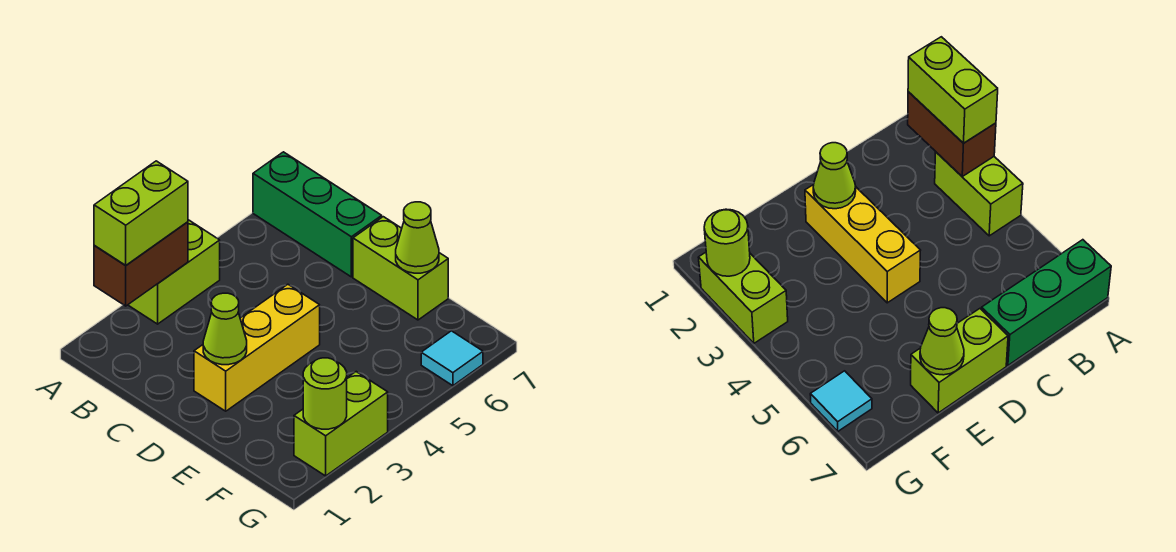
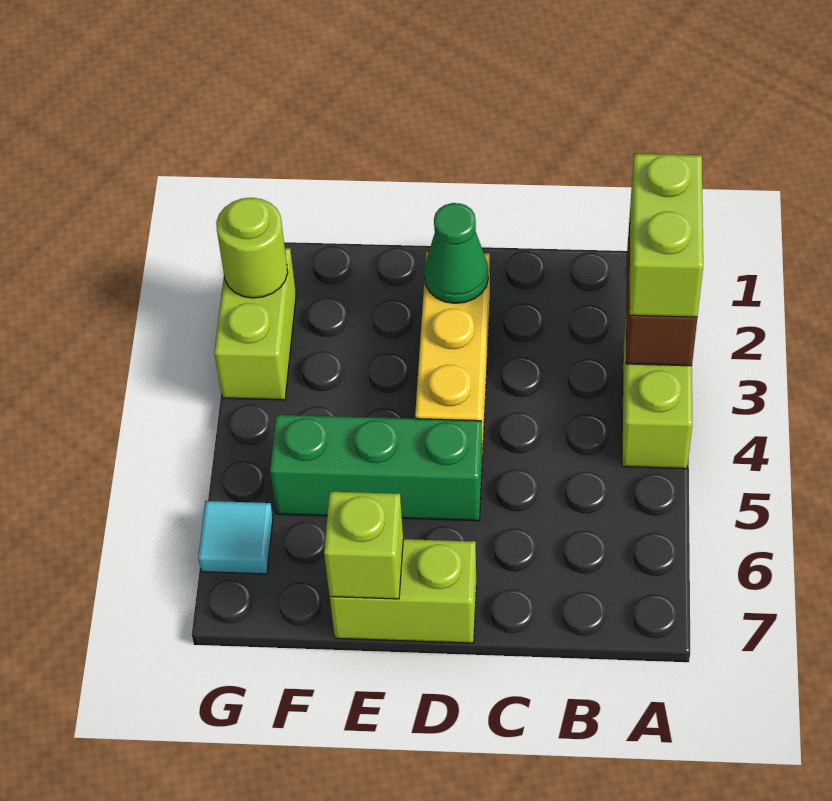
green 1x3 brick [253,152,382,277] -> green 1x3 brick moved to [270,415,482,521]
lime 1x1 cone [203,293,247,365] -> green 1x1 cone [424,203,488,303]
lime 1x1 cone [396,202,439,273] -> lime 1x1 brick [324,492,403,599]

